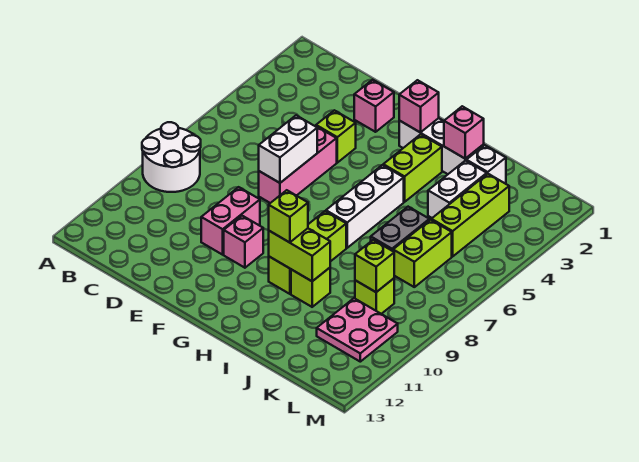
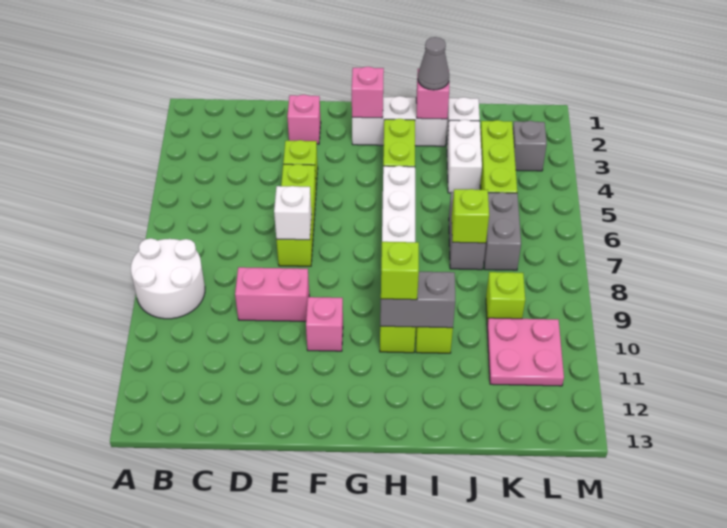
pink 1x3 brick [259,126,337,203] -> lime 1x3 brick [276,164,316,266]
white 1x2 brick [259,115,317,183] -> white 1x1 brick [274,186,312,240]
pink 1x2 brick [201,187,260,255] -> pink 1x2 brick turned to [235,267,309,321]
lime 1x2 brick [269,228,330,281] -> grey 1x2 brick [380,272,455,328]
none -> grey 1x1 cone [418,37,449,90]
lime 1x2 brick [393,220,452,287] -> grey 1x2 brick [484,192,521,270]
lime 1x1 brick [355,240,394,292] -> lime 1x1 brick moved to [452,189,489,243]
none -> grey 1x1 brick [513,121,547,171]

